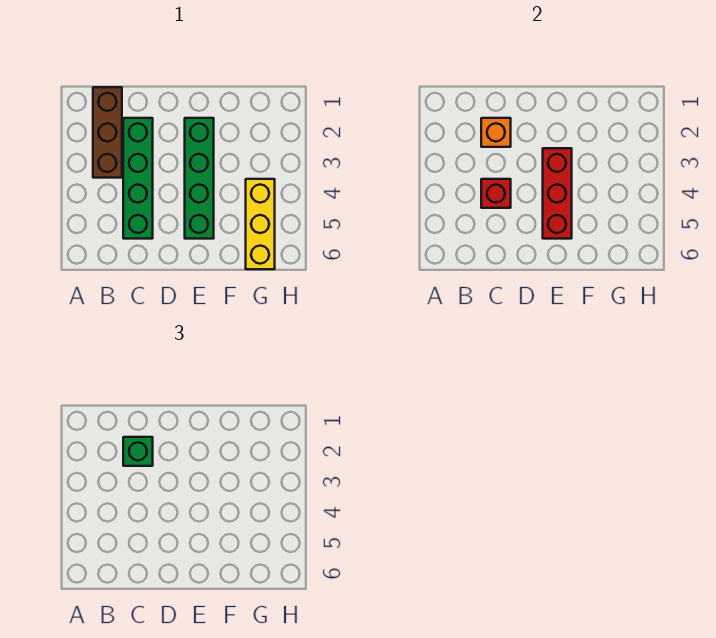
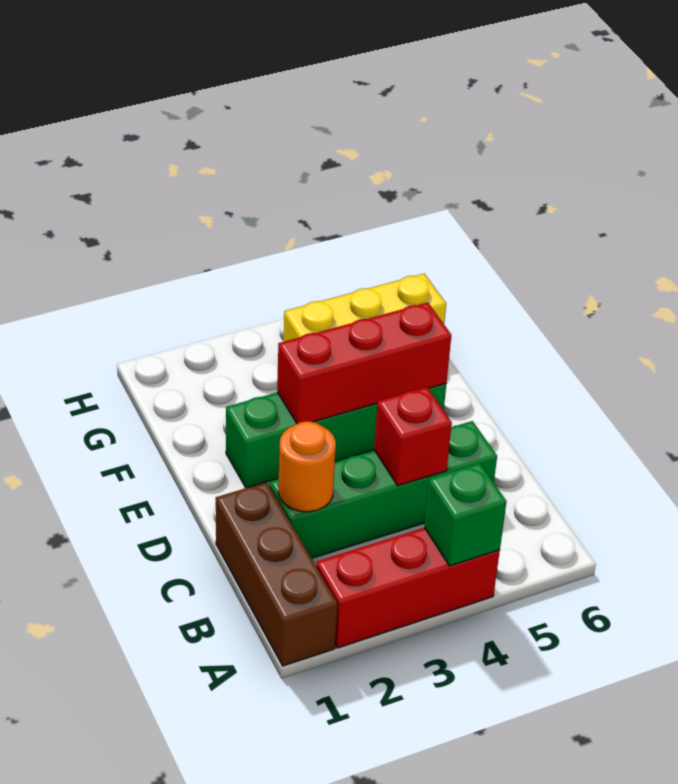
none -> red 1x3 brick [316,528,500,648]
brown 1x3 brick [93,87,122,178] -> brown 1x3 brick turned to [216,482,337,666]
orange 1x1 brick [481,118,511,147] -> orange 1x1 round brick [278,421,336,512]
green 1x1 brick [123,437,153,466] -> green 1x1 brick moved to [424,463,507,566]

